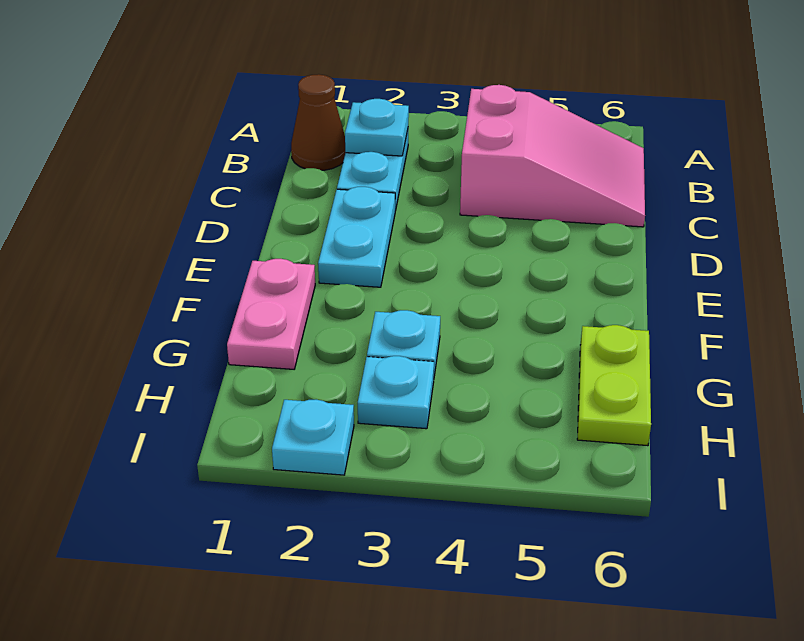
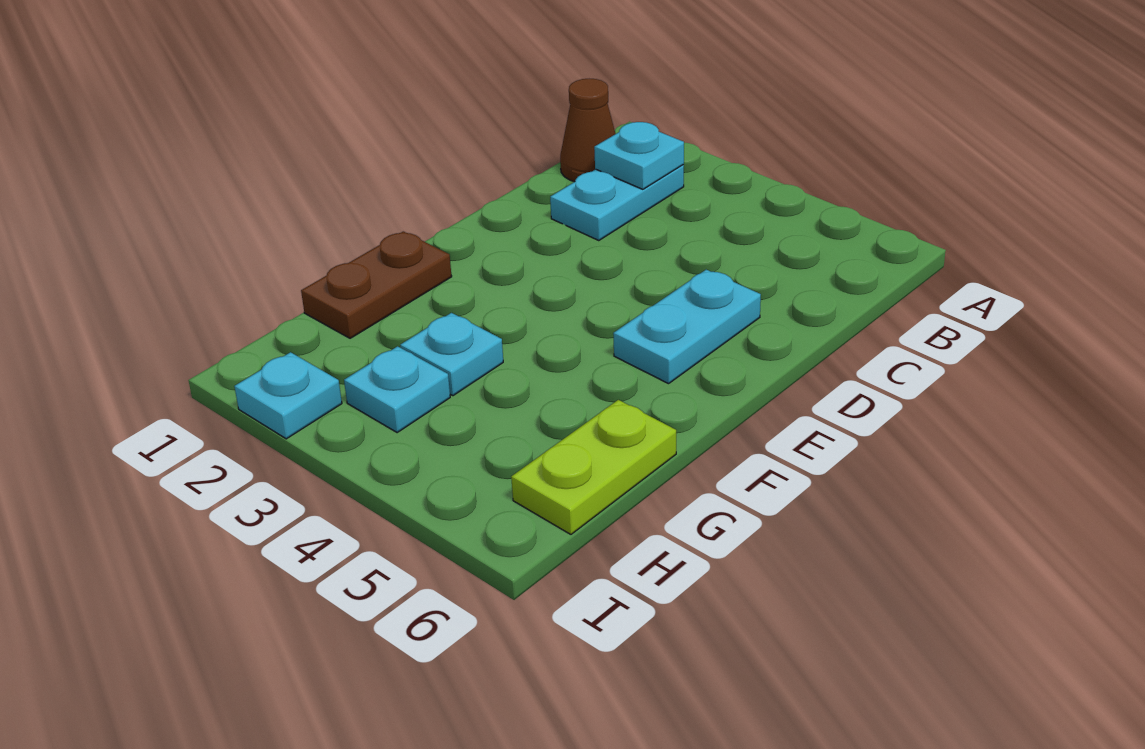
pink 2x3 slope [460,85,645,227] -> none
cyan 1x2 plate [318,187,395,287] -> cyan 1x2 plate moved to [613,270,761,384]
pink 1x2 plate [227,259,315,369] -> brown 1x2 plate [301,231,452,338]

